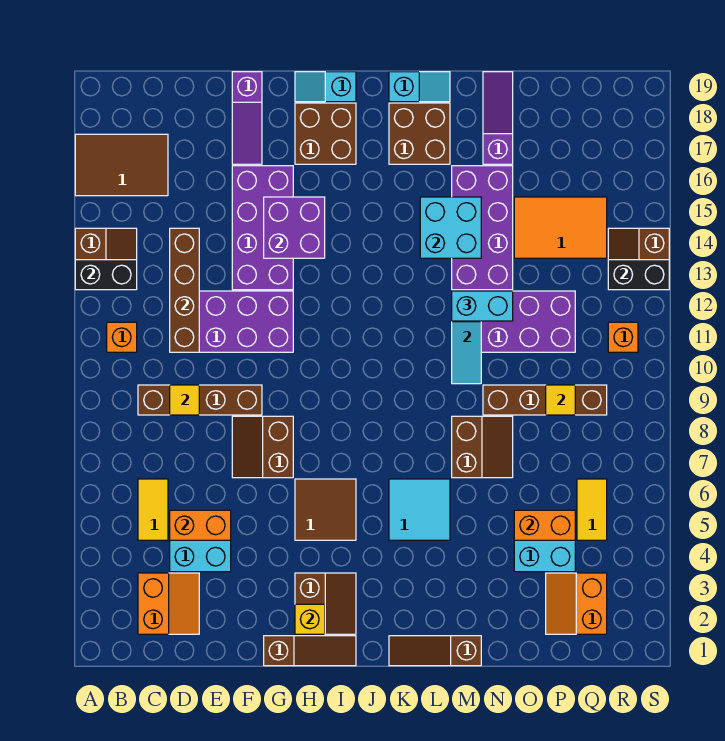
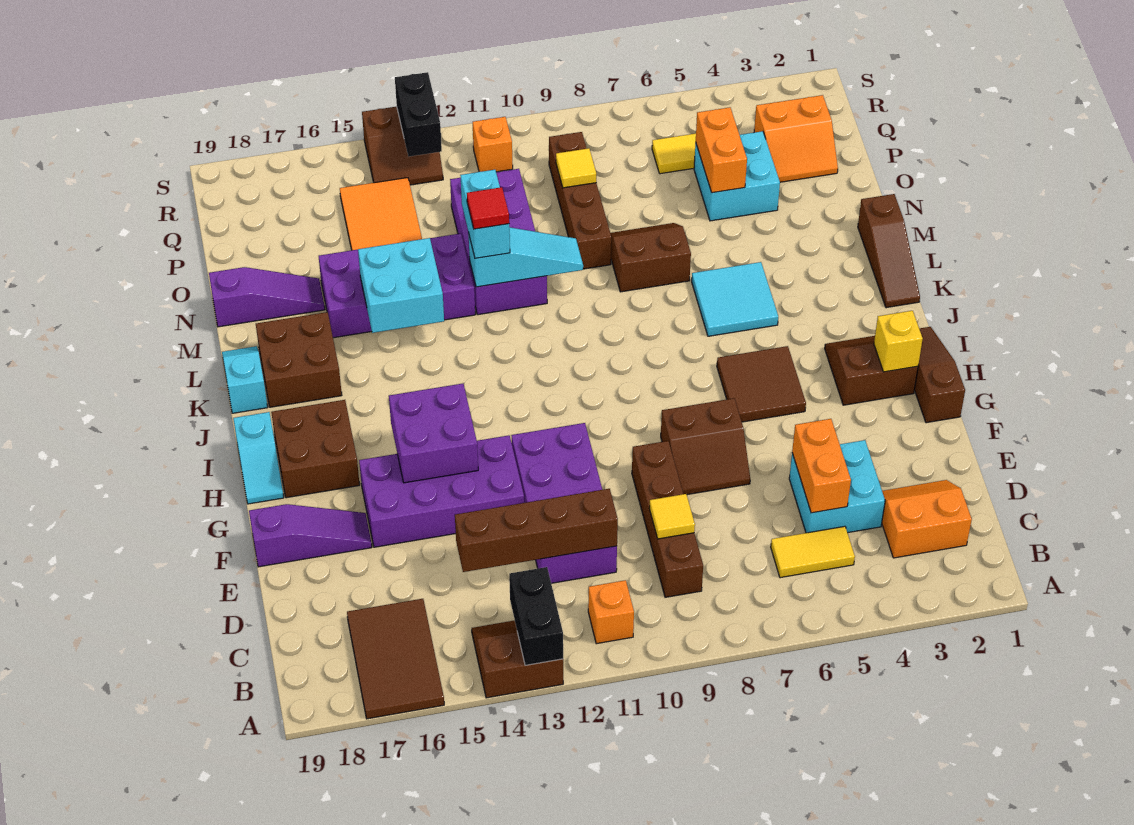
none -> red 1x1 tile [467,187,509,229]
purple 1x3 slope [483,72,513,164] -> purple 1x3 slope turned to [209,267,325,327]

